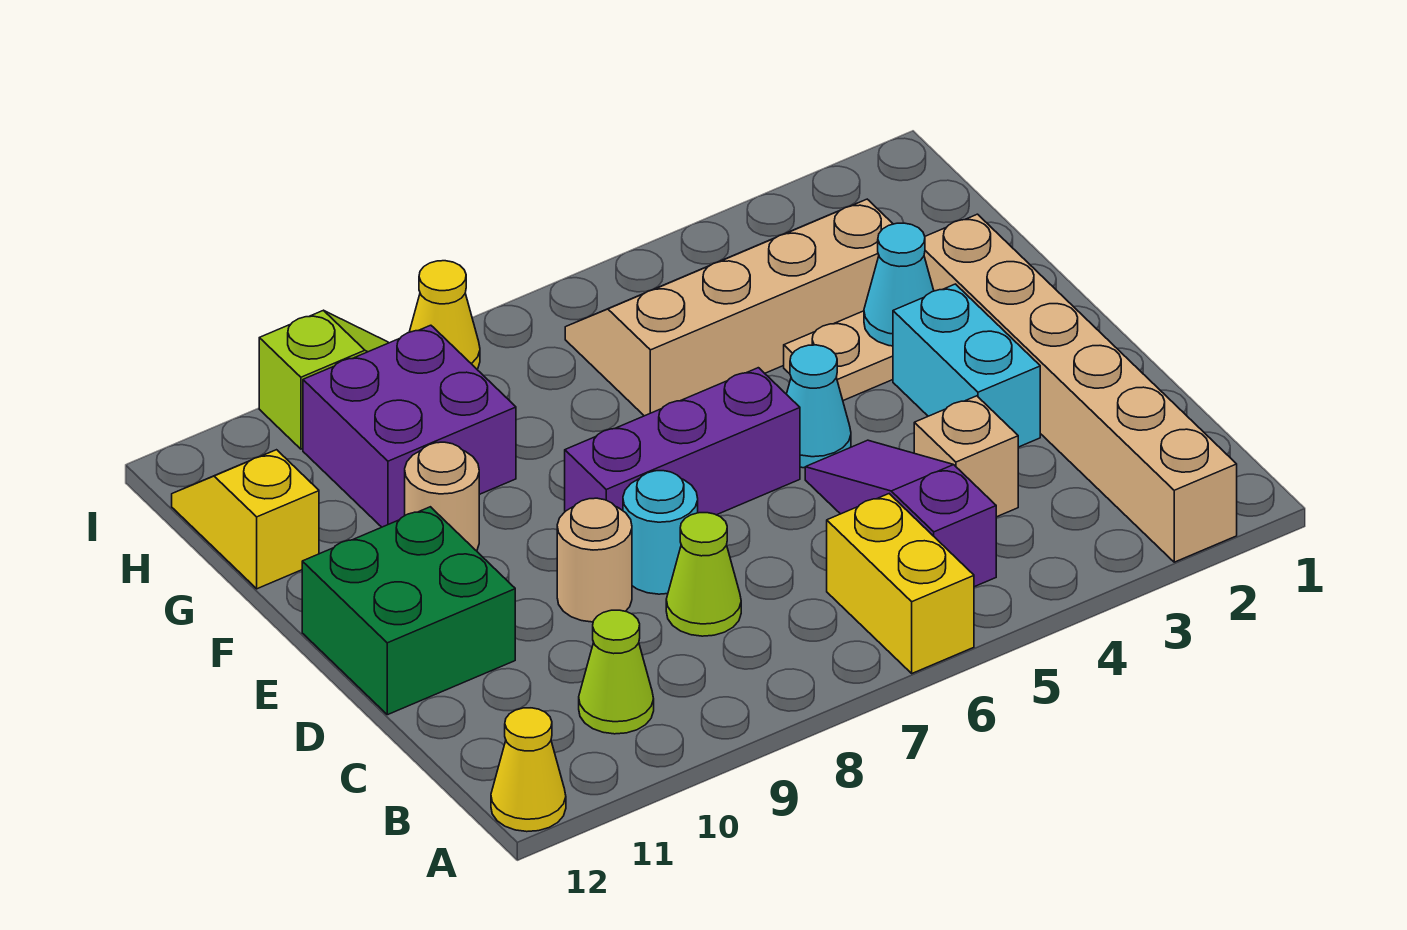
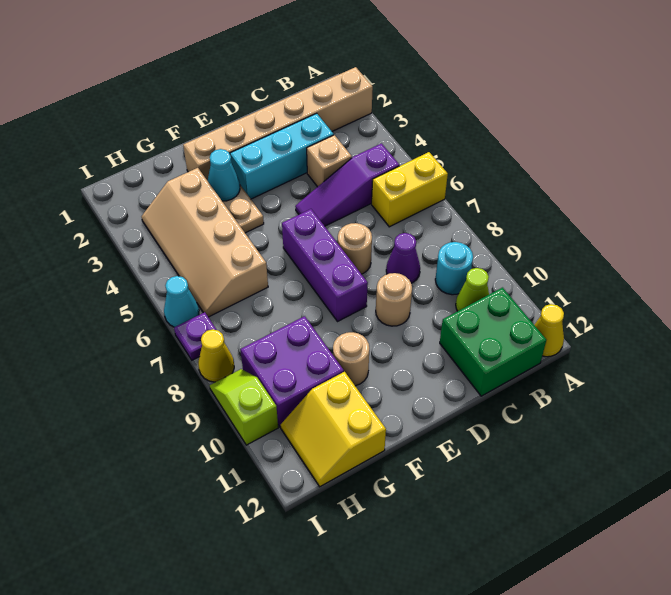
lime 1x1 cone [666,513,741,636] -> purple 1x1 cone [386,233,420,283]
cyan 1x2 brick [893,284,1040,447] -> cyan 1x3 brick [230,113,334,199]
none -> tan 1x1 round brick [338,223,372,274]
cyan 1x1 round brick [623,471,698,594] -> cyan 1x1 round brick moved to [435,242,473,295]
green 2x2 brick [302,507,515,715] -> green 2x2 brick moved to [440,288,546,396]
cyan 1x1 cone [787,345,851,468] -> cyan 1x1 cone moved to [164,276,199,327]
yellow 1x2 slope [172,450,319,589] -> yellow 2x2 slope [281,372,386,487]
none -> purple 1x1 plate [174,312,217,360]

